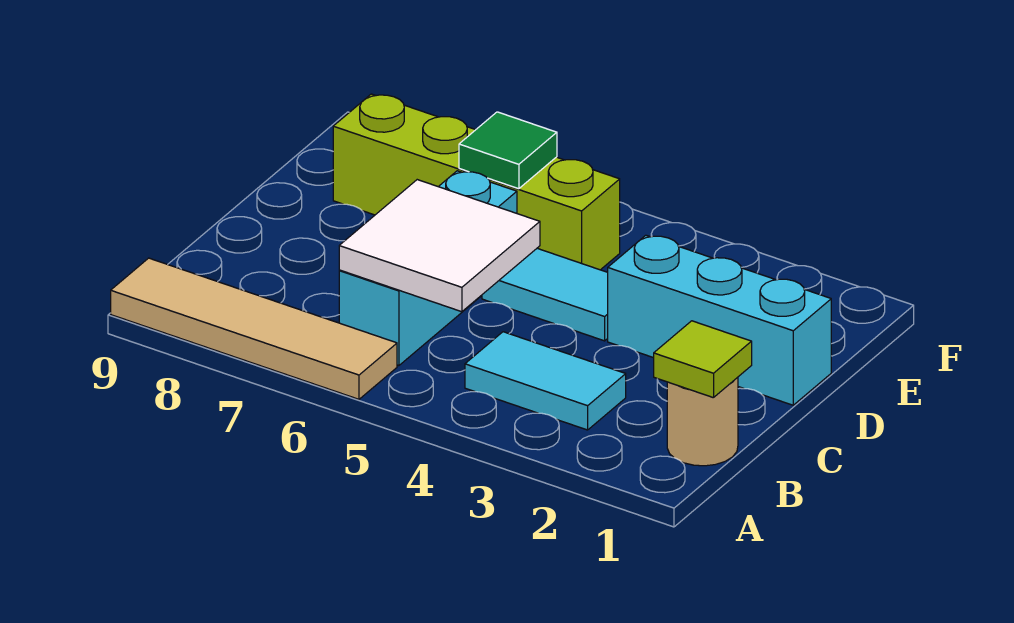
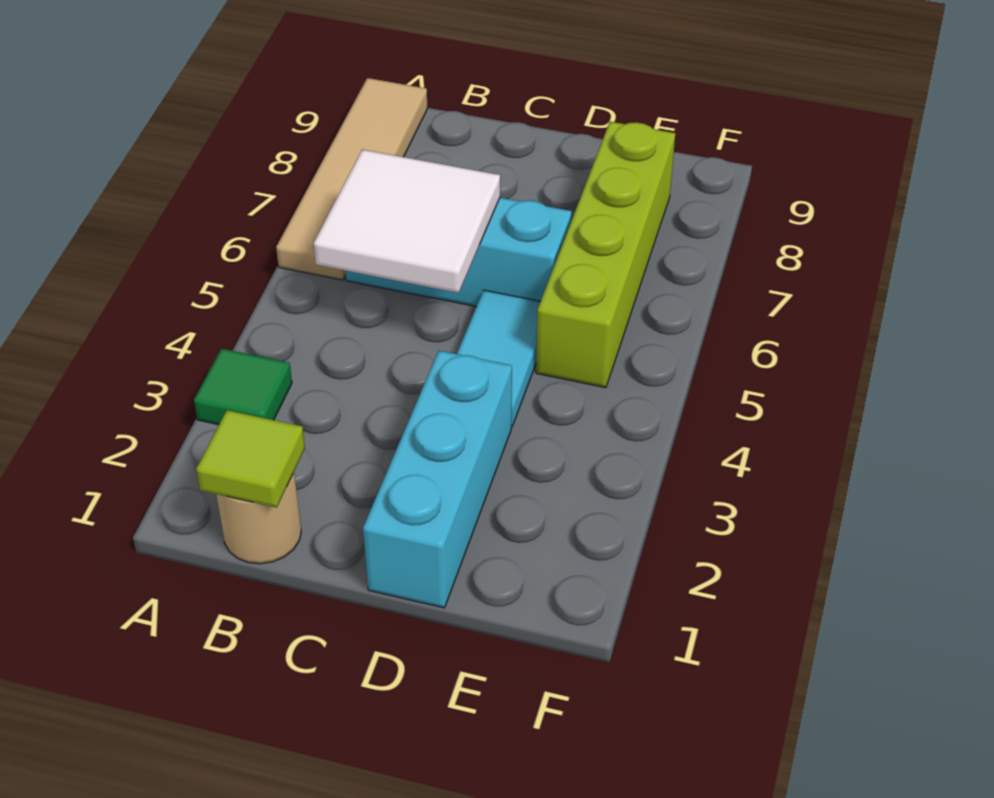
cyan 1x2 tile [465,332,626,430] -> none
green 1x1 tile [459,112,557,189] -> green 1x1 tile moved to [194,349,292,425]

